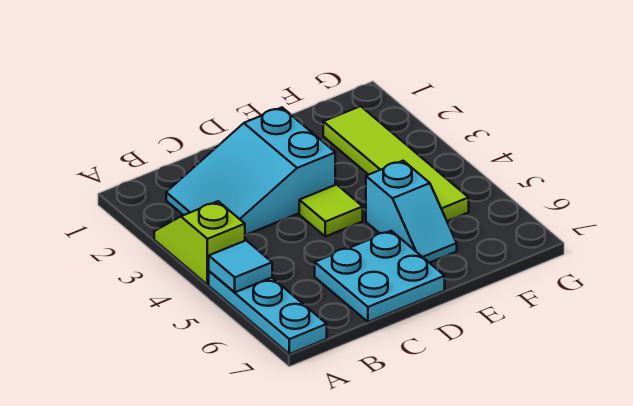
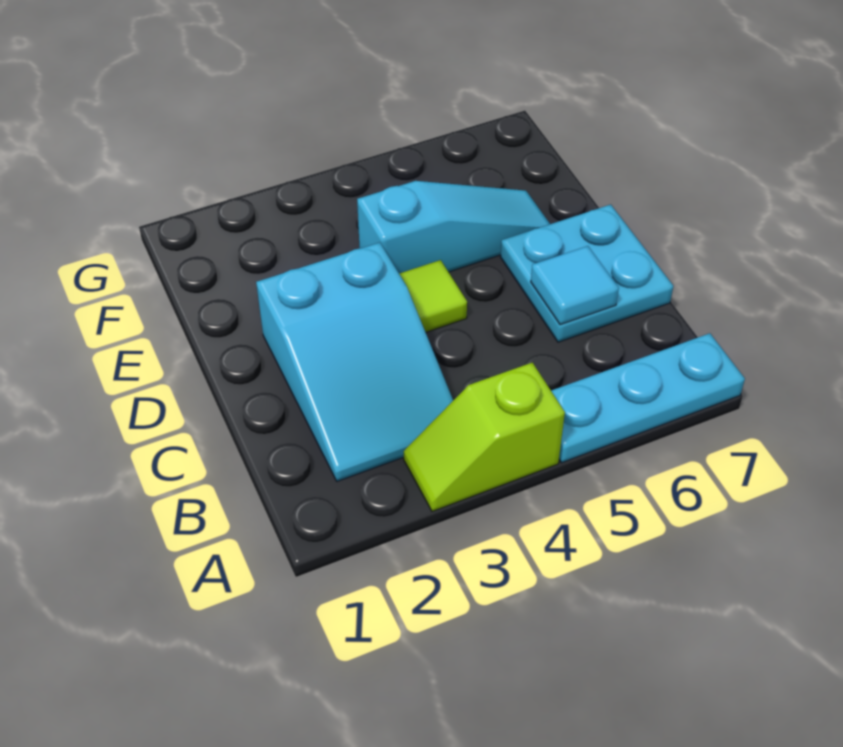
cyan 1x1 tile [209,241,272,292] -> cyan 1x1 tile moved to [531,246,619,325]
cyan 1x2 slope [366,161,457,263] -> cyan 1x3 slope [357,181,550,273]
lime 1x4 tile [323,106,469,221] -> none

